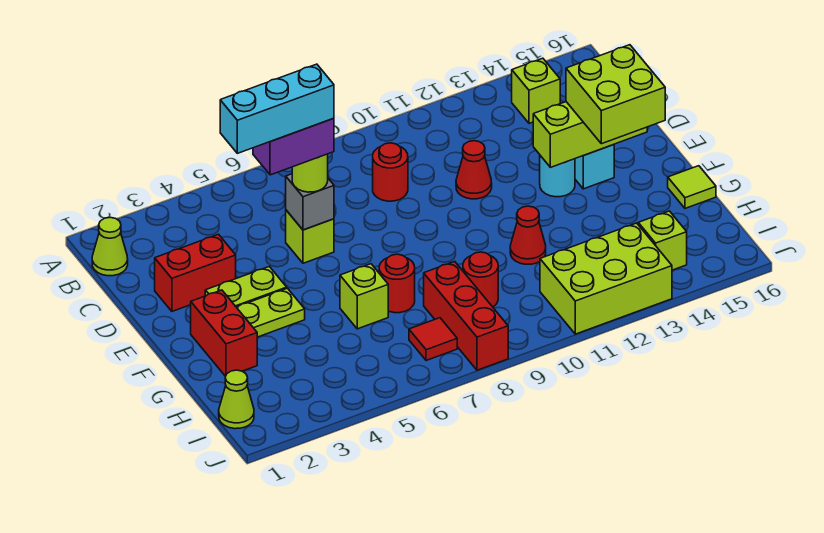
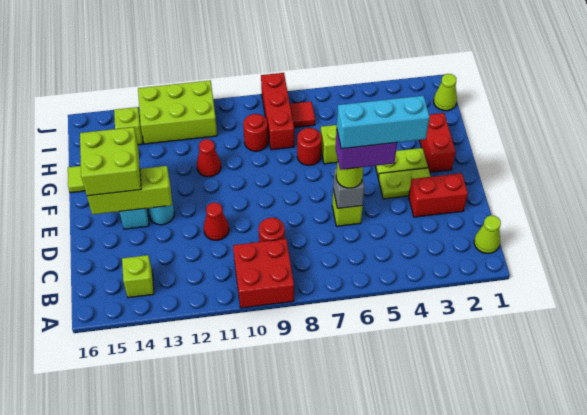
none -> red 2x2 brick [233,239,294,308]

